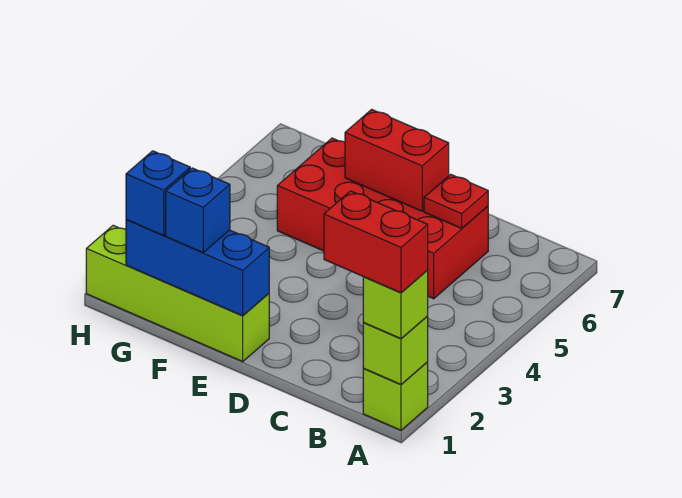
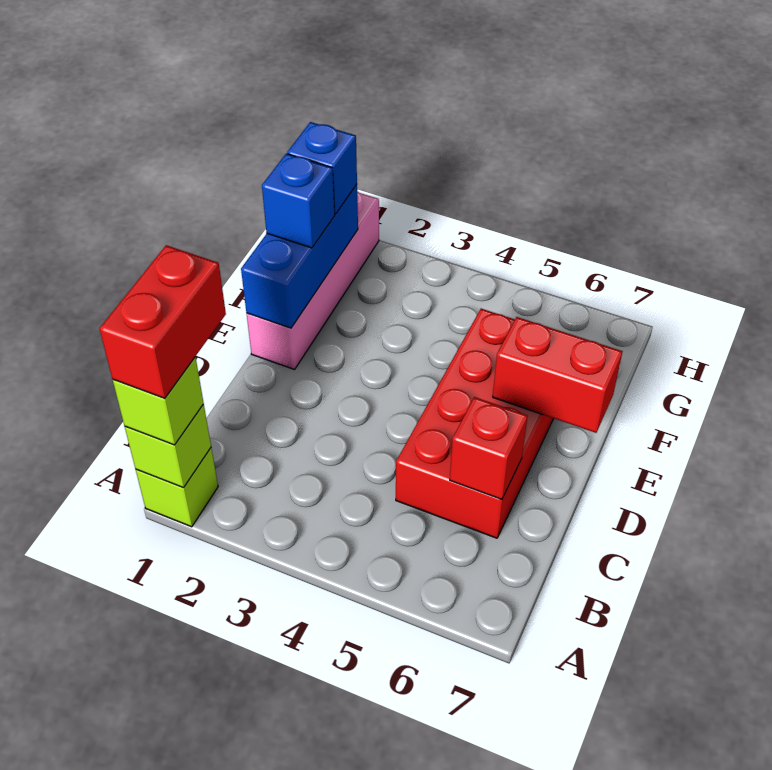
red 1x1 plate [424,174,488,228] -> red 1x1 brick [450,397,528,500]
red 1x2 brick [345,109,449,211] -> red 1x2 brick turned to [493,317,623,433]
lime 1x4 brick [86,225,269,362] -> pink 1x4 brick [247,191,379,370]

